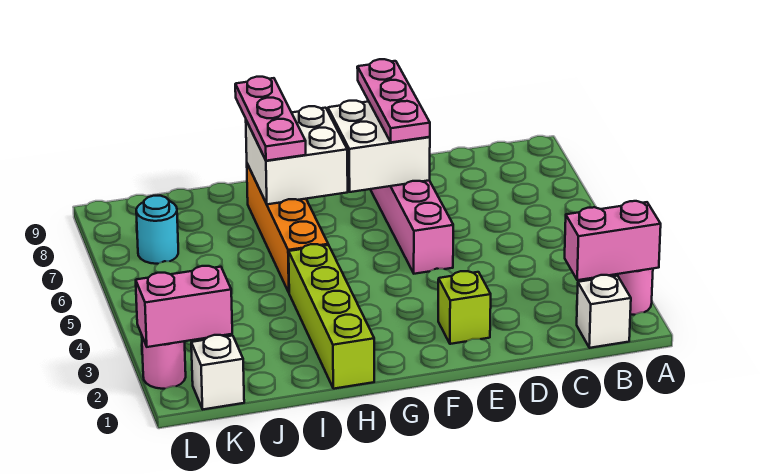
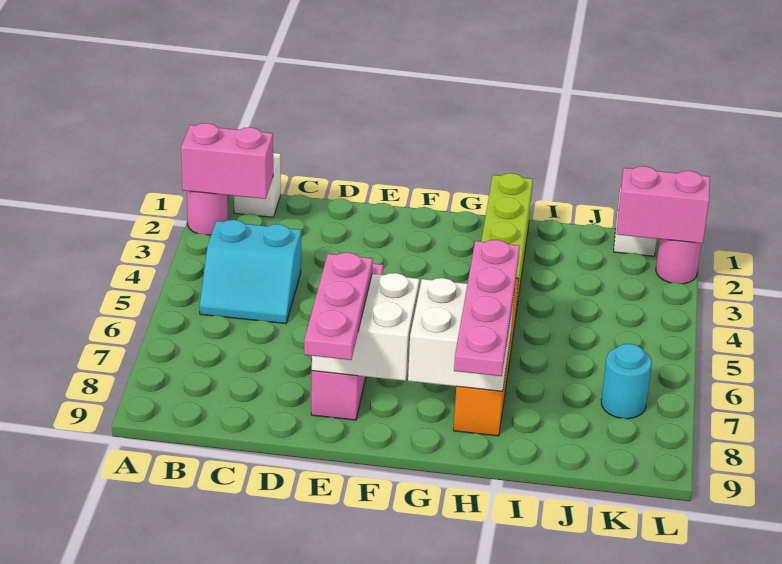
none -> cyan 2x2 slope [199,220,301,324]
lime 1x1 brick [438,271,491,344] -> none
pink 1x3 plate [235,77,306,161] -> pink 1x4 plate [454,240,520,376]

